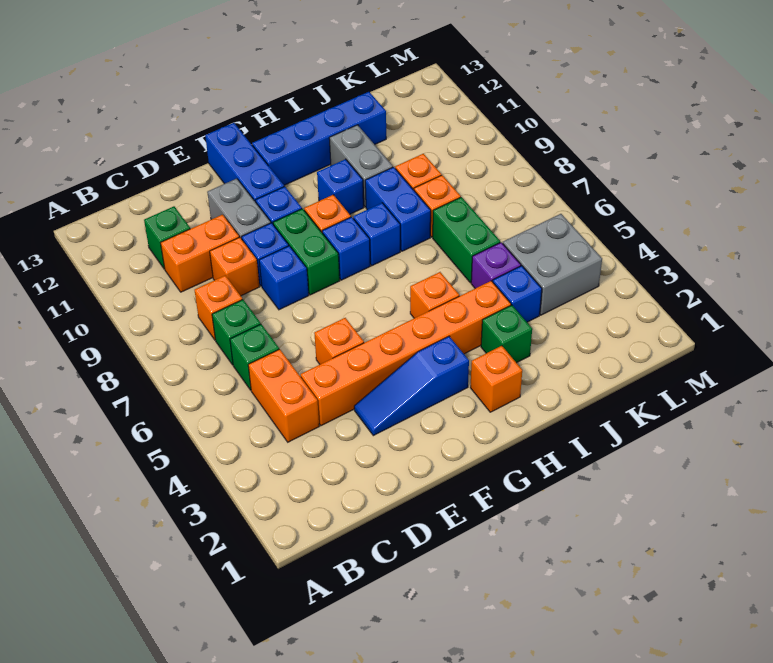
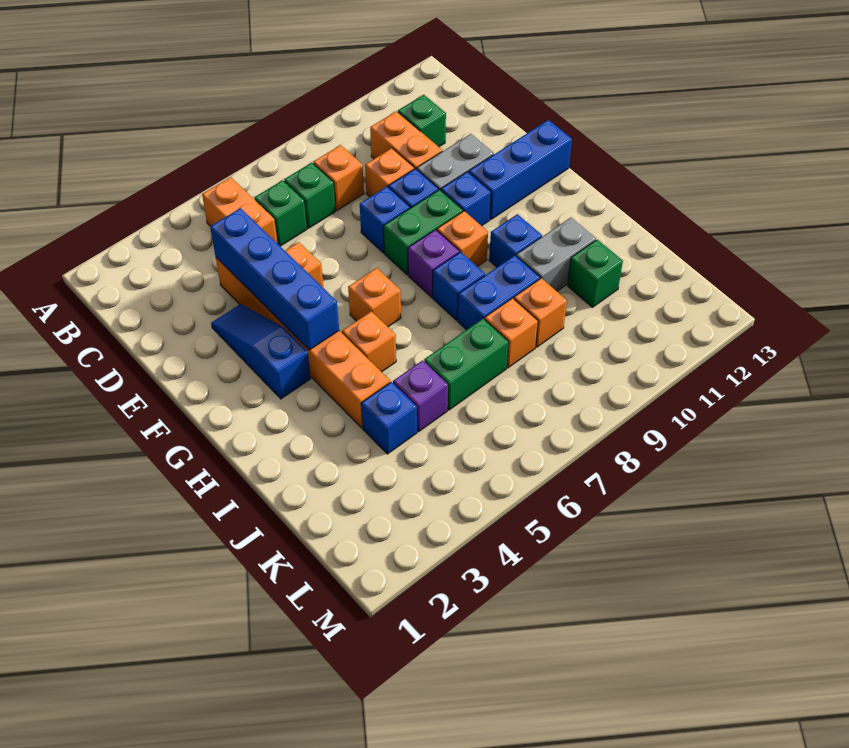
orange 1x2 brick [248,349,319,442] -> orange 1x2 brick turned to [202,177,277,243]
blue 1x1 brick [322,217,370,280] -> purple 1x1 brick [408,230,459,297]
blue 1x4 brick [252,92,386,185] -> blue 1x4 brick moved to [210,208,339,350]
orange 1x1 brick [470,346,522,412] -> orange 1x1 brick moved to [348,268,401,327]
green 1x1 brick [481,305,532,363] -> green 1x1 brick moved to [567,239,623,307]
grey 2x2 brick [503,214,602,315] -> none

